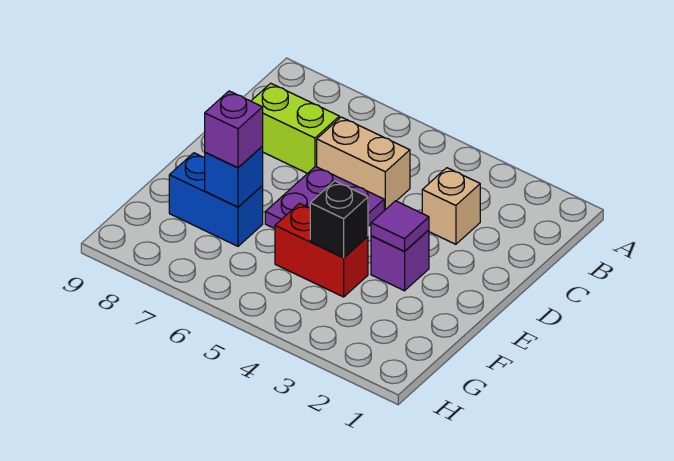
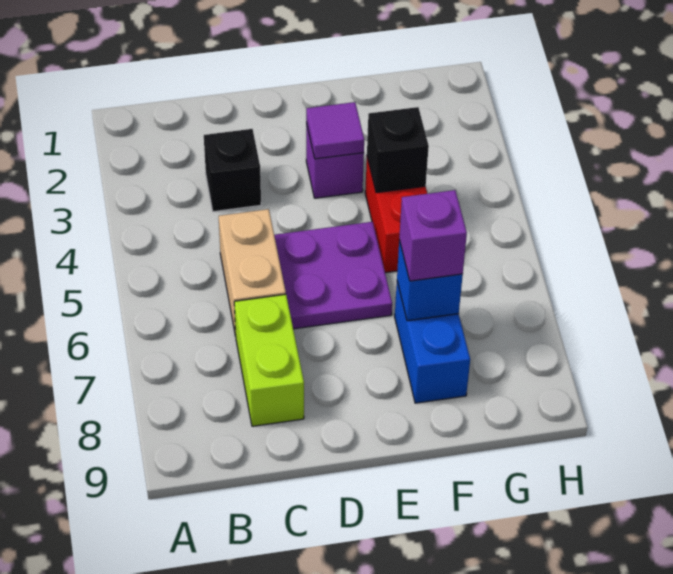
tan 1x1 brick [422,168,480,244] -> black 1x1 brick [204,129,261,212]

